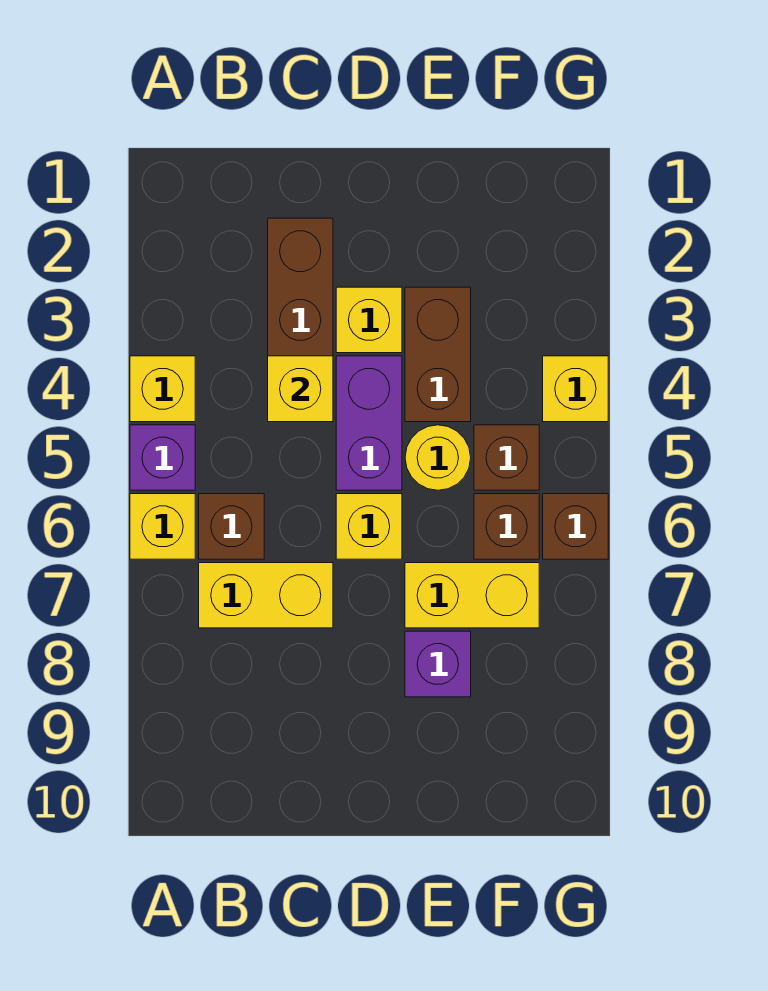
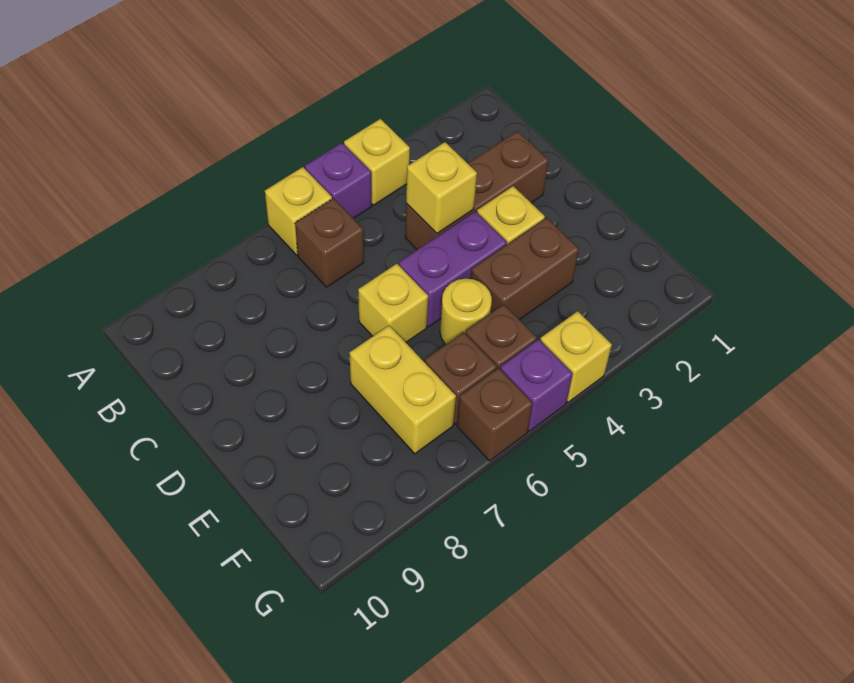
yellow 1x2 brick [199,563,333,628] -> none
purple 1x1 brick [405,631,471,697] -> purple 1x1 brick moved to [500,339,573,431]

